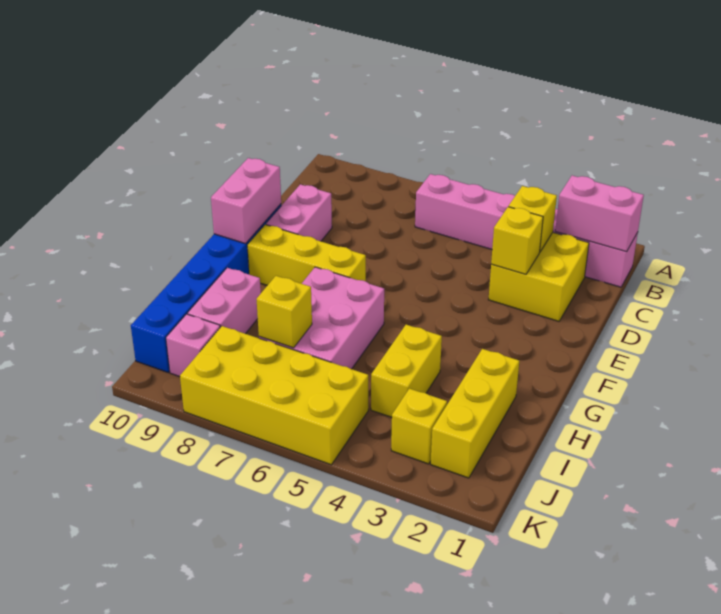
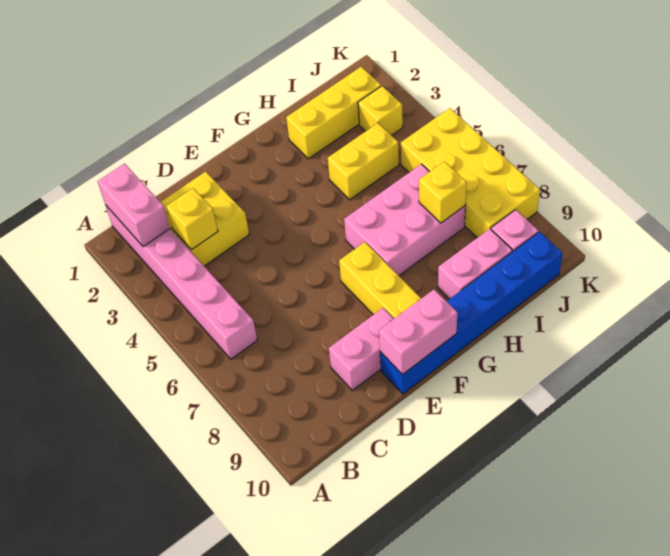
yellow 1x1 brick [491,207,543,274] -> none

